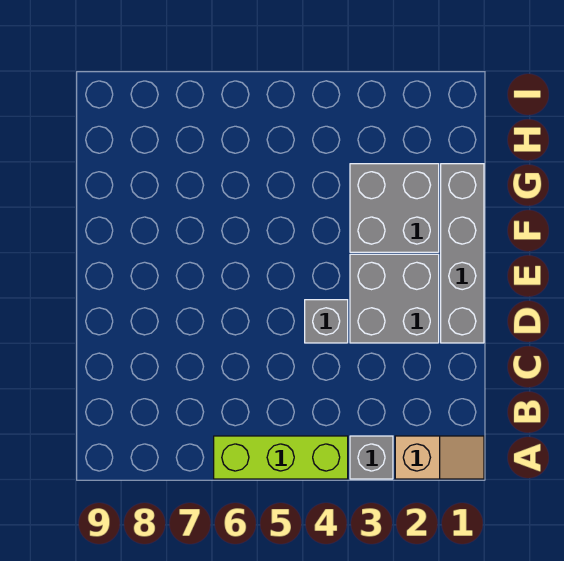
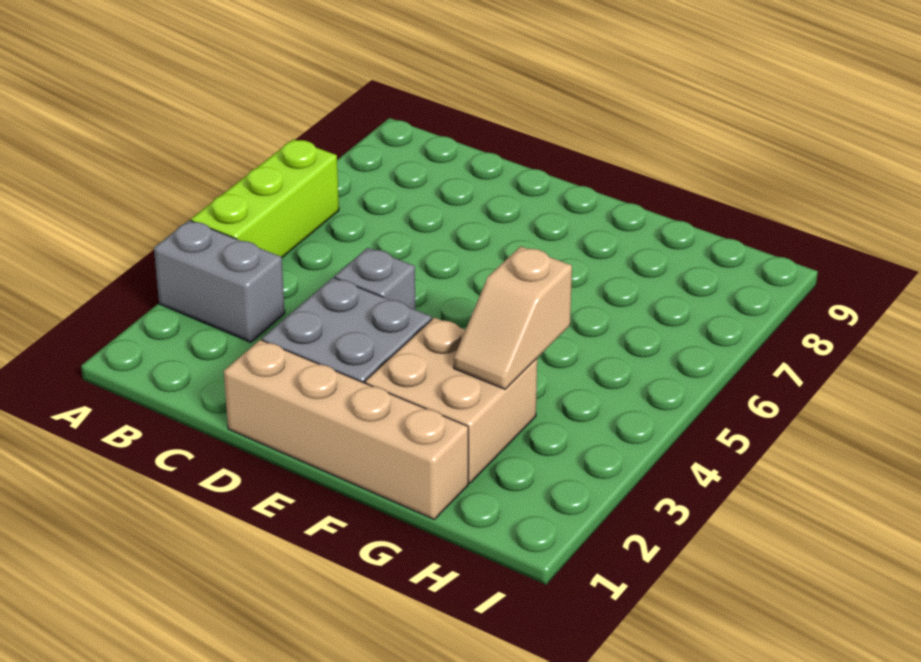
tan 1x2 slope [395,436,484,479] -> tan 1x2 slope moved to [454,247,572,389]
grey 1x1 brick [350,436,393,479] -> grey 1x2 brick [154,220,285,342]
grey 1x4 brick [441,164,484,343] -> tan 1x4 brick [224,340,468,519]
grey 2x2 brick [350,164,439,252] -> tan 2x2 brick [365,318,537,483]

